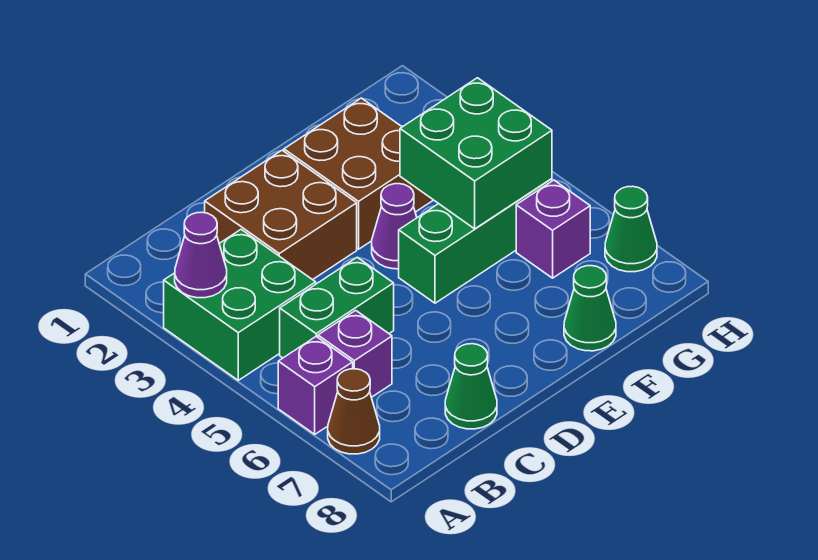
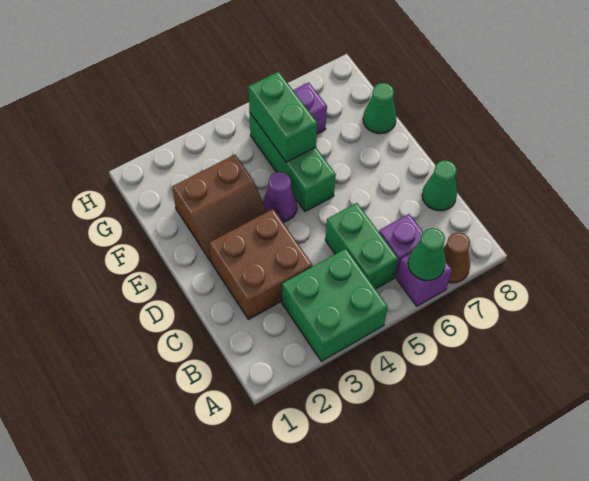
purple 1x1 cone [175,212,227,298] -> none
brown 2x2 brick [284,98,433,249] -> brown 2x2 slope [172,155,267,261]
green 2x2 brick [400,78,552,229] -> green 1x2 brick [249,72,317,162]
green 1x1 cone [605,186,657,272] -> green 1x1 cone moved to [408,228,446,281]

